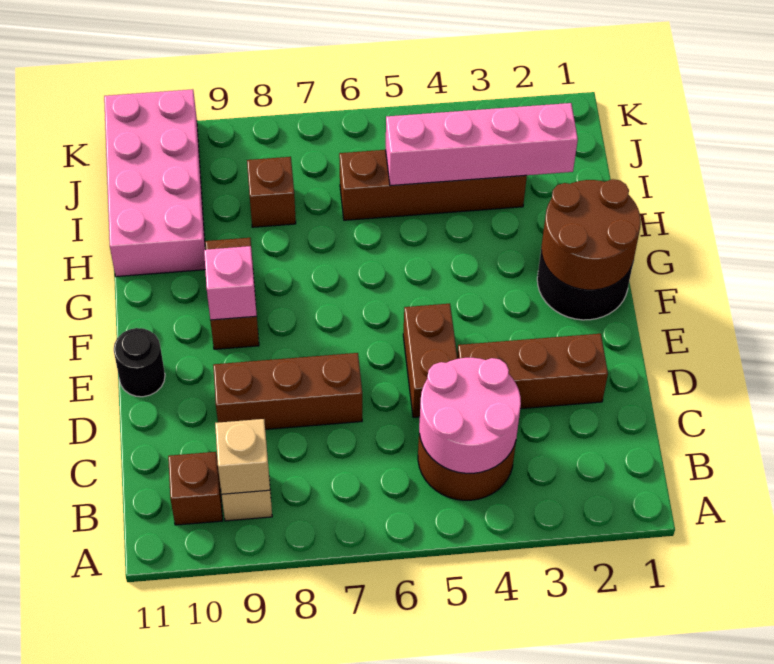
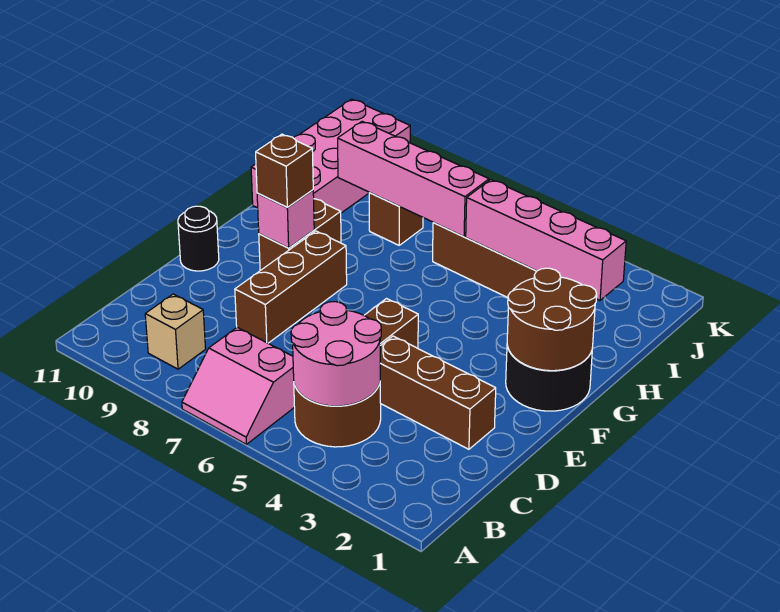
none -> pink 2x2 slope [182,327,294,444]
tan 1x1 brick [215,419,270,494] -> none
brown 1x1 brick [168,452,222,525] -> brown 1x1 brick moved to [256,134,313,207]
brown 1x3 brick [213,353,362,429] -> brown 1x3 brick turned to [235,231,347,343]
none -> pink 1x4 brick [338,121,489,237]

